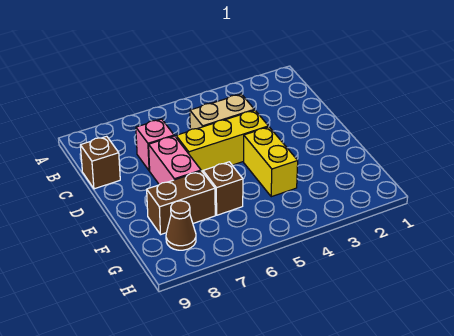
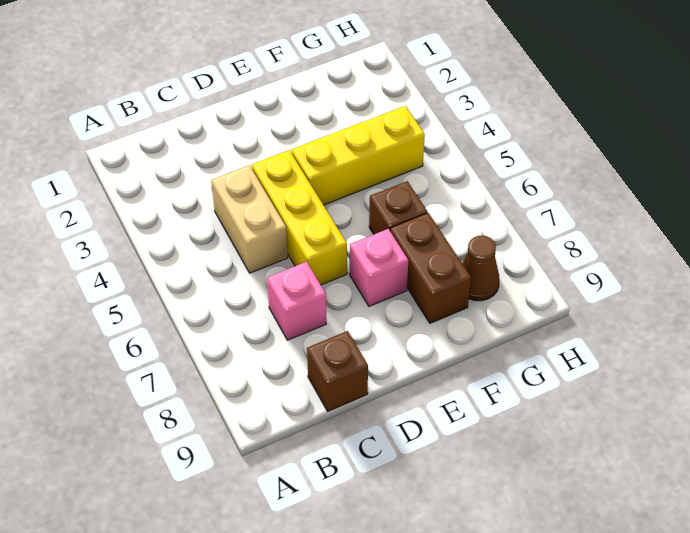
pink 1x2 brick [149,136,201,184] -> pink 1x1 brick [350,229,409,306]
yellow 1x2 brick [244,127,298,197] -> yellow 1x3 brick [291,106,425,205]

